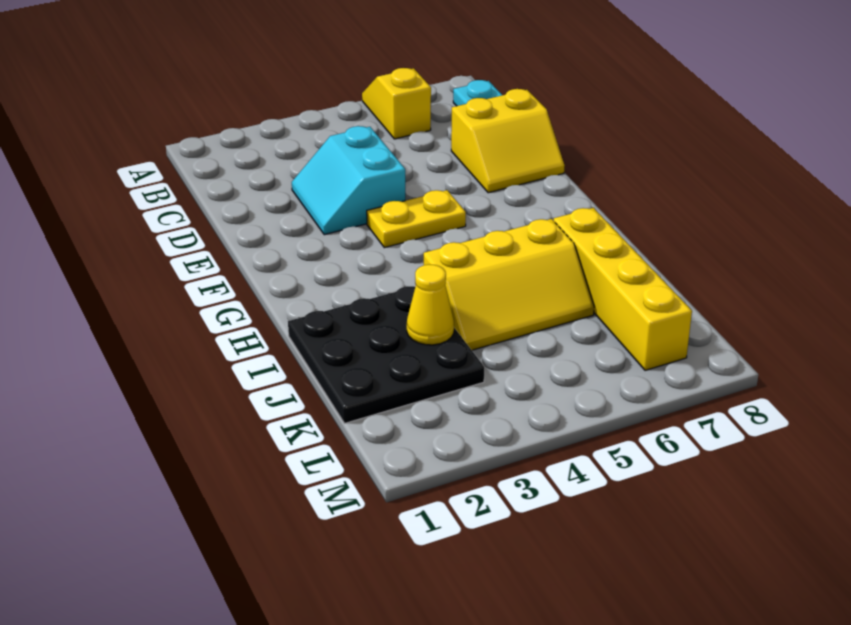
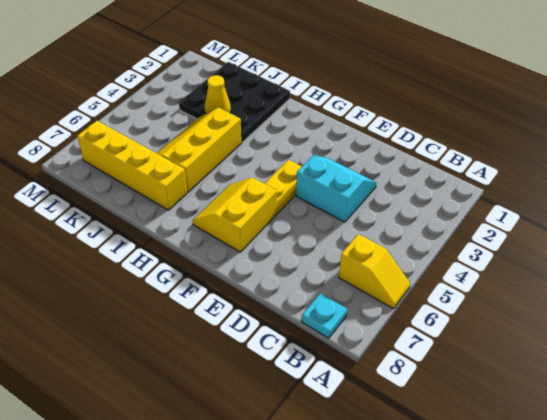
yellow 2x2 slope [451,89,565,193] -> yellow 2x2 slope moved to [193,177,277,252]

